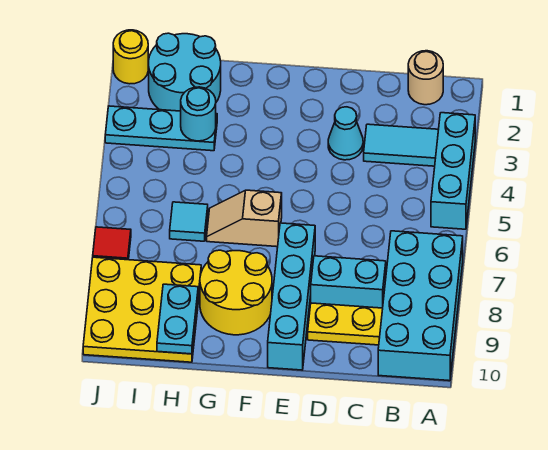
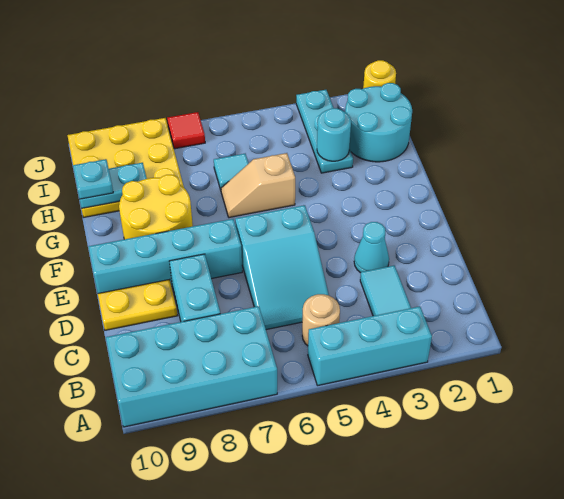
tan 1x1 round brick [408,51,443,105] -> tan 1x1 round brick moved to [302,294,340,346]
none -> cyan 2x3 slope [235,205,329,330]
yellow 1x2 plate [308,303,383,345] -> yellow 1x2 plate turned to [98,279,177,330]
tan 1x2 slope [207,190,282,247] -> tan 1x2 slope turned to [221,153,295,218]
none -> cyan 1x1 plate [73,159,113,199]

